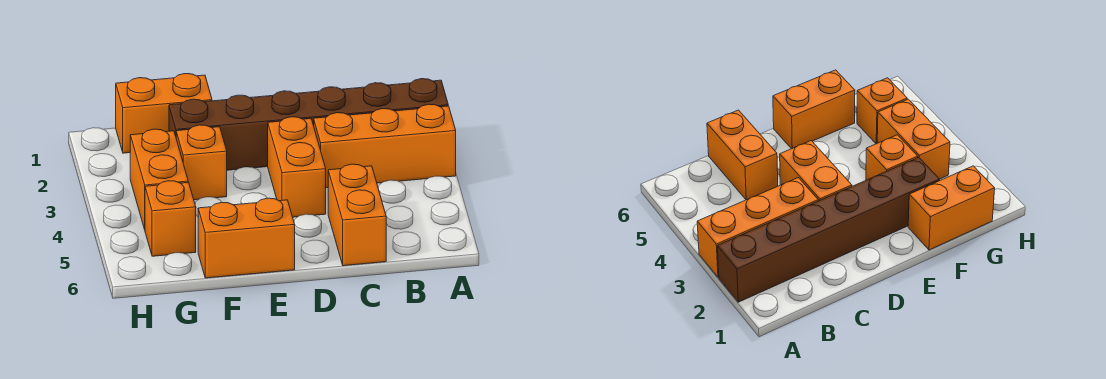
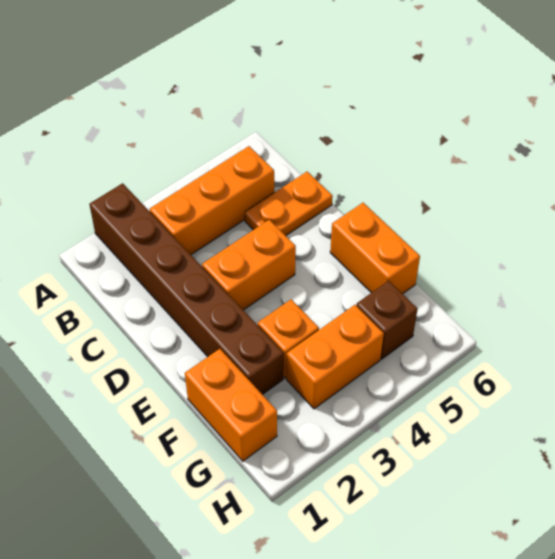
orange 1x3 brick [314,104,456,188] -> orange 1x3 brick turned to [150,146,274,255]
orange 1x2 brick [328,164,386,266] -> orange 1x2 plate [245,172,333,236]
orange 1x1 brick [145,181,196,256] -> brown 1x1 brick [356,281,417,359]

